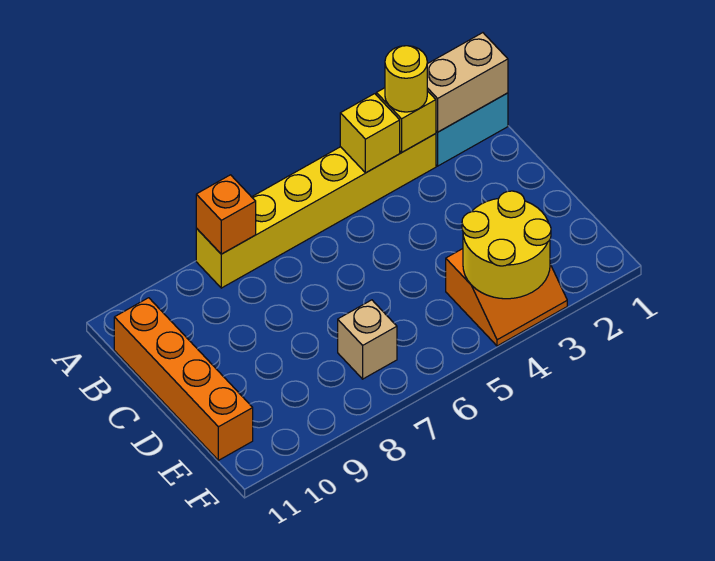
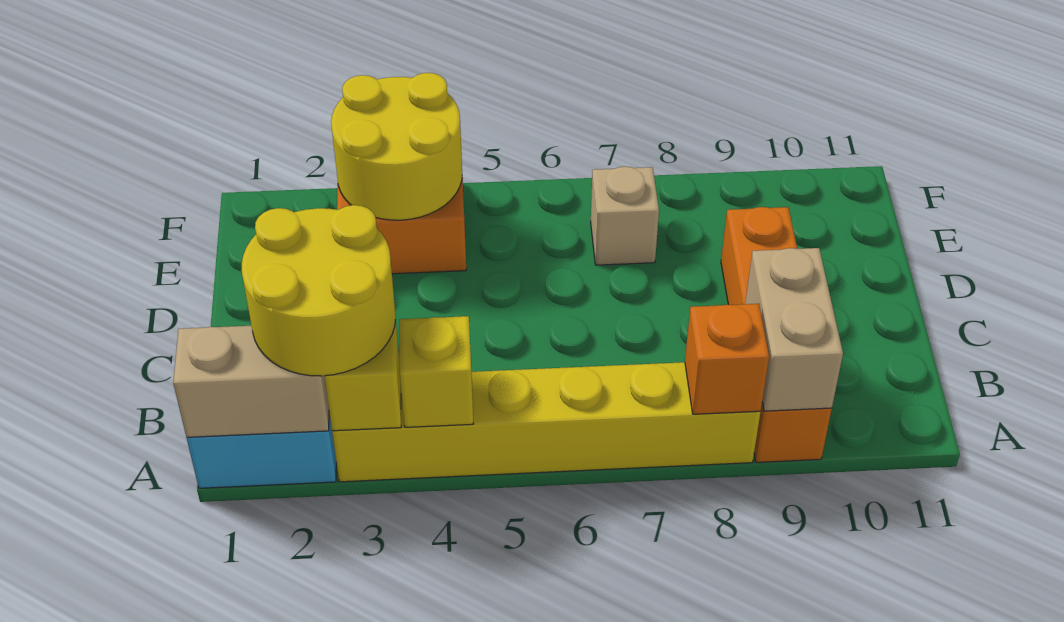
yellow 1x1 round brick [385,46,427,112] -> yellow 2x2 round brick [242,205,396,376]
none -> tan 1x2 brick [745,248,843,411]
orange 1x4 brick [114,298,253,460] -> orange 1x4 brick moved to [721,207,832,462]

